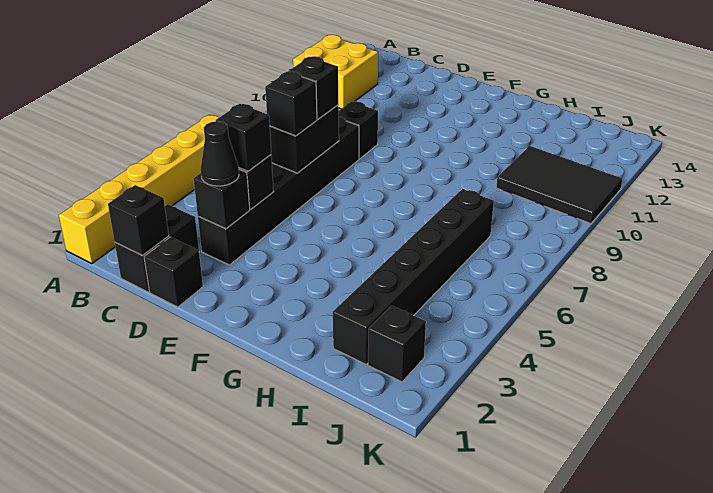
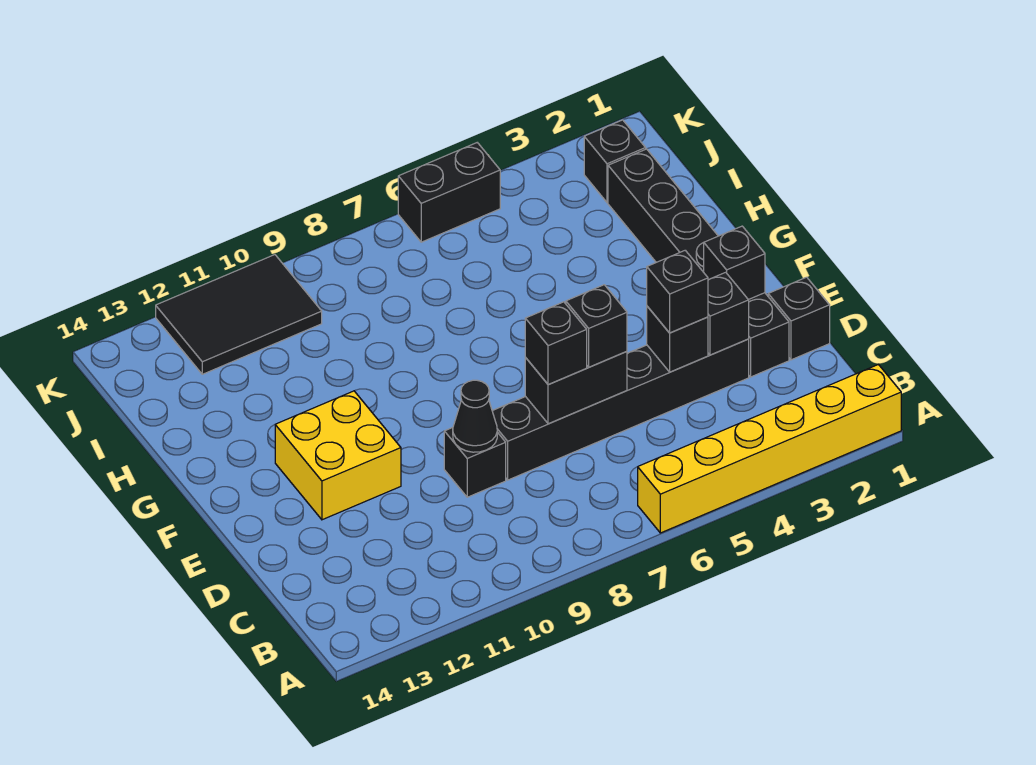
yellow 2x2 brick [293,35,378,109] -> yellow 2x2 brick moved to [275,391,401,520]
black 1x2 brick [115,204,199,292] -> black 1x2 brick moved to [398,143,500,242]
black 1x1 brick [108,185,169,255] -> black 1x1 brick moved to [704,226,765,300]
black 1x1 cone [201,121,239,186] -> black 1x1 cone moved to [453,380,497,452]
black 1x6 brick [333,189,494,364] -> black 1x6 brick turned to [608,149,789,377]
black 2x3 tile [496,146,623,224] -> black 2x3 tile turned to [156,255,322,374]

